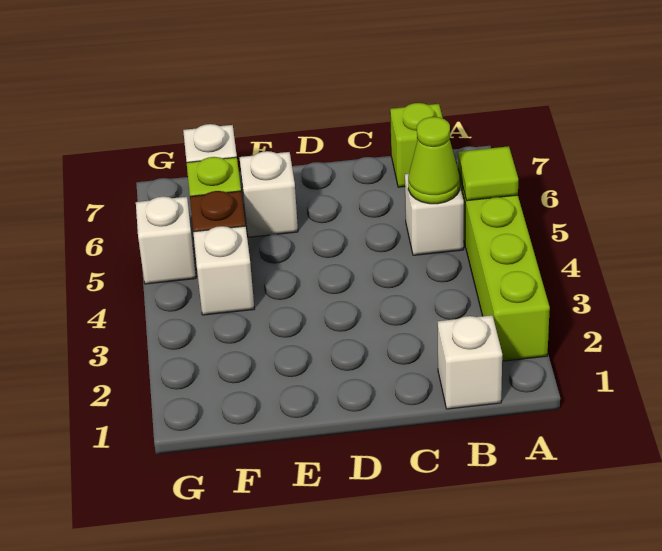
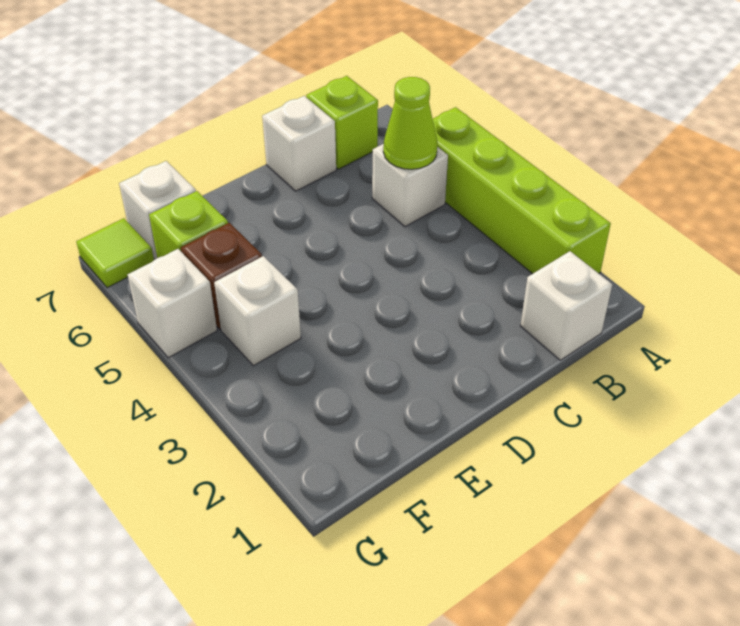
lime 1x1 tile [458,146,518,201] -> lime 1x1 tile moved to [76,218,154,288]
white 1x1 brick [239,151,298,237] -> white 1x1 brick moved to [262,96,336,191]

